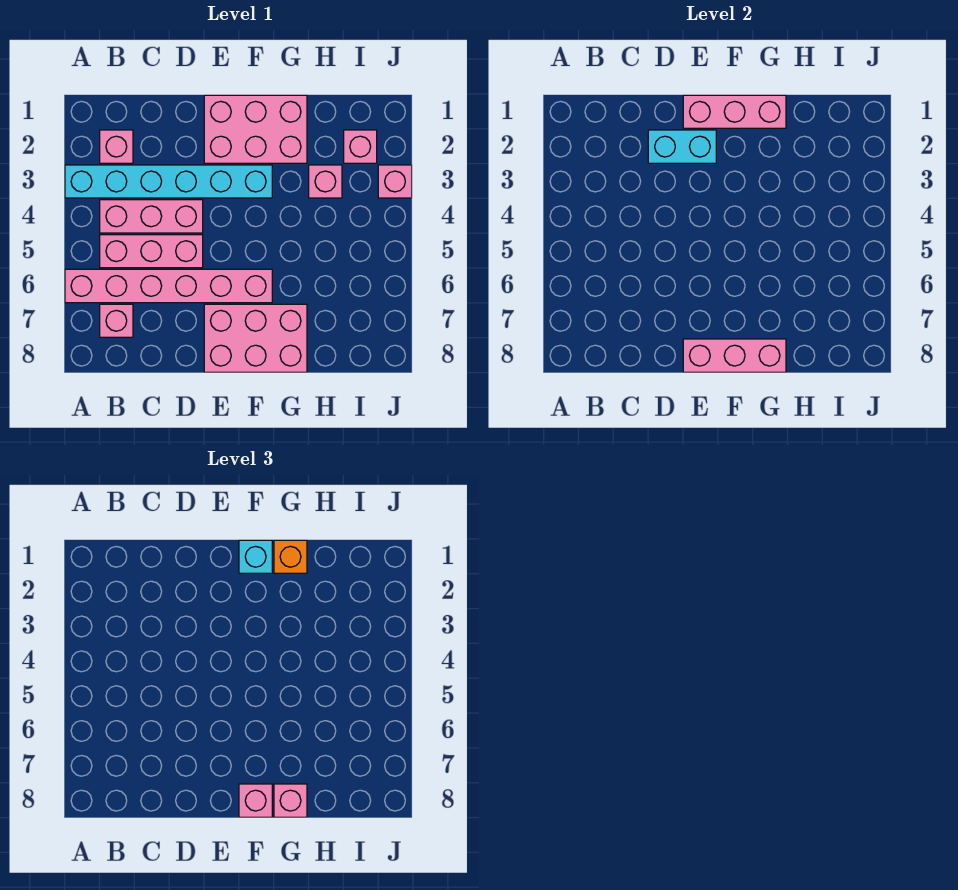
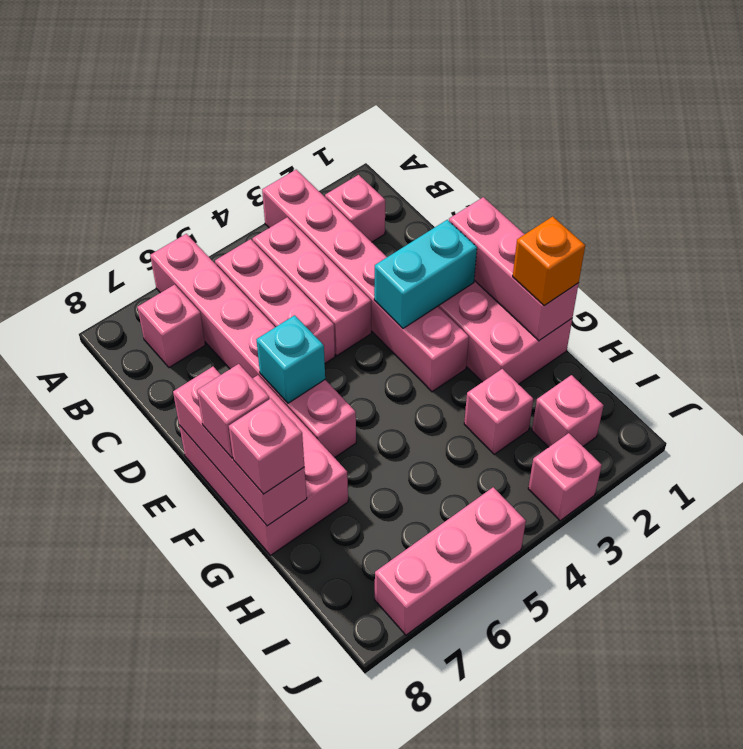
cyan 1x6 brick [65,165,272,198] -> pink 1x6 brick [262,170,469,392]
cyan 1x2 brick [648,130,716,163] -> cyan 1x2 brick turned to [374,220,477,328]
cyan 1x1 brick [239,540,272,573] -> cyan 1x1 brick moved to [256,315,325,403]
none -> pink 1x3 brick [375,487,526,635]

